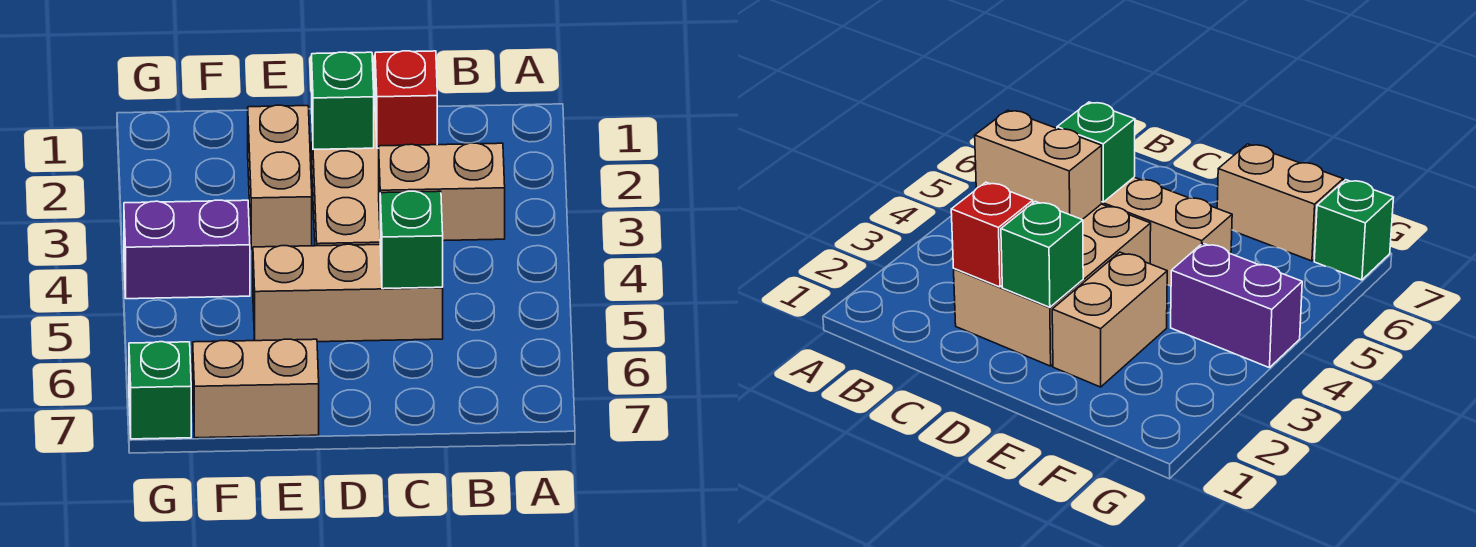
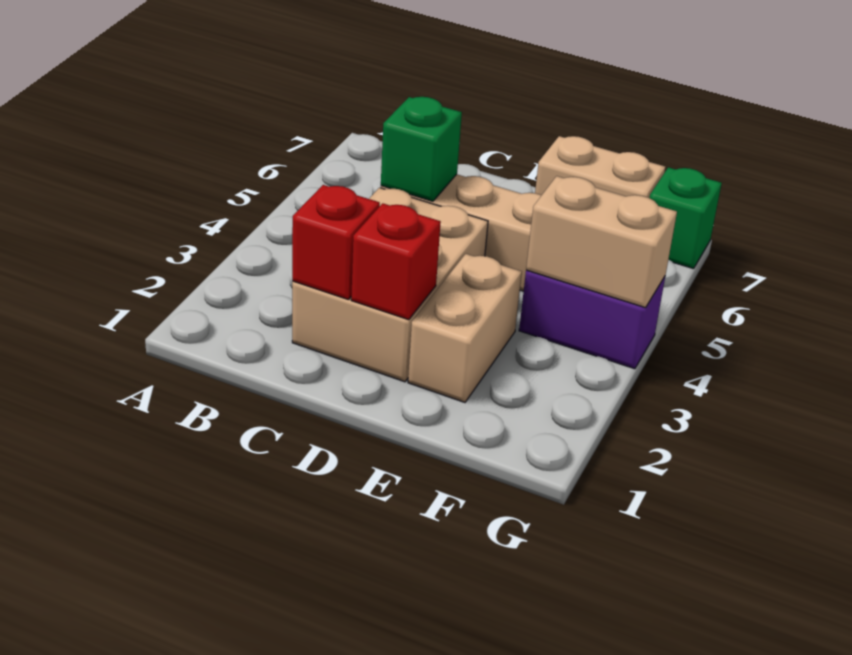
tan 1x2 brick [379,143,505,241] -> tan 1x2 brick moved to [526,176,677,308]
green 1x1 brick [312,52,374,149] -> red 1x1 brick [351,203,441,320]

